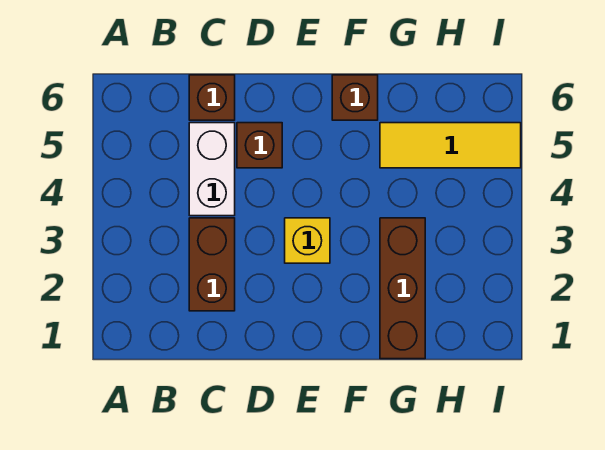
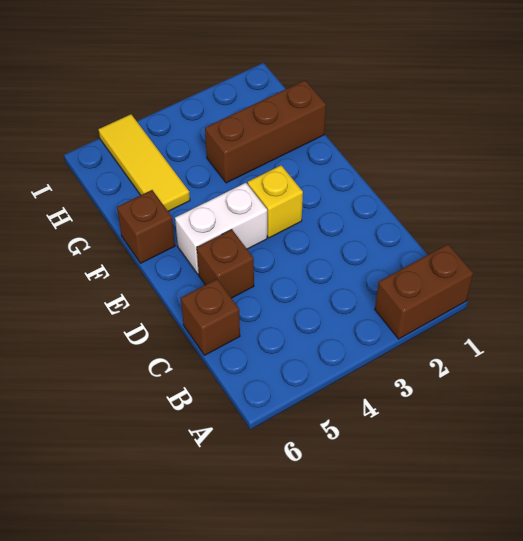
brown 1x2 brick [189,218,235,311] -> brown 1x2 brick moved to [375,244,473,339]
white 1x2 brick [189,123,235,216] -> white 1x2 brick moved to [175,183,267,274]

